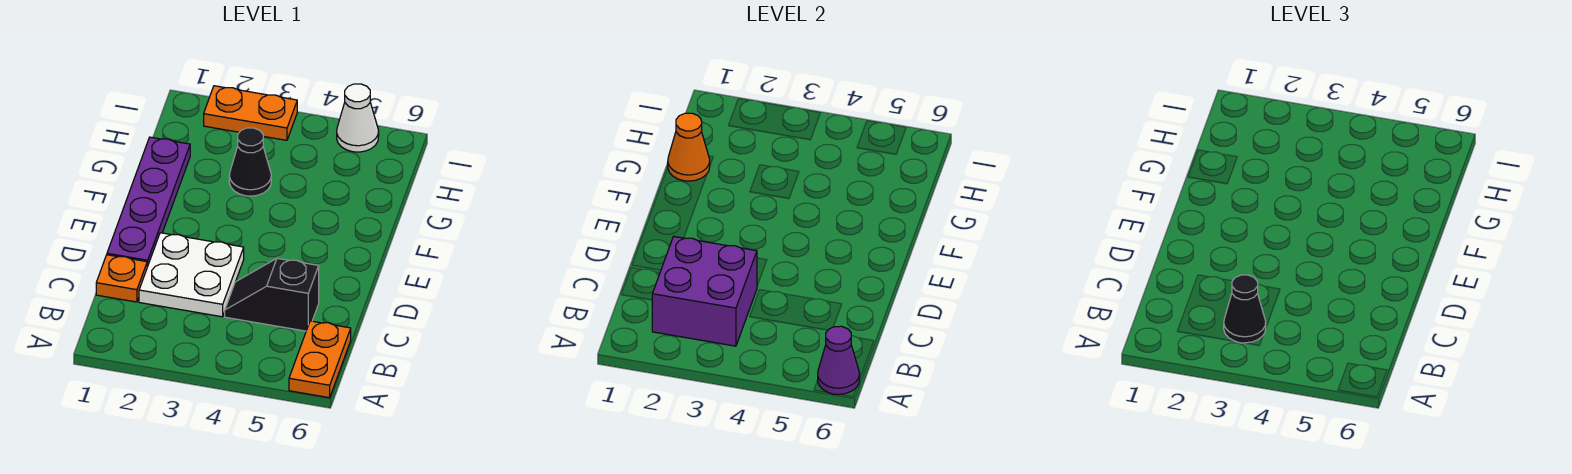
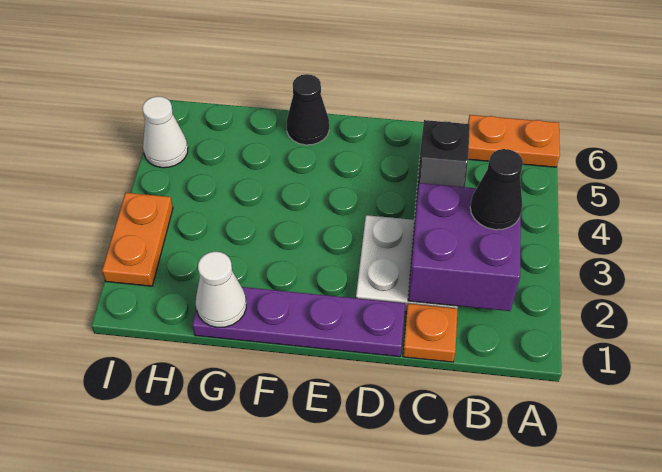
purple 1x1 cone [818,326,860,395] -> none
orange 1x1 cone [668,113,710,181] -> white 1x1 cone [196,252,246,327]
black 1x1 cone [229,128,271,196] -> black 1x1 cone moved to [287,74,329,145]

